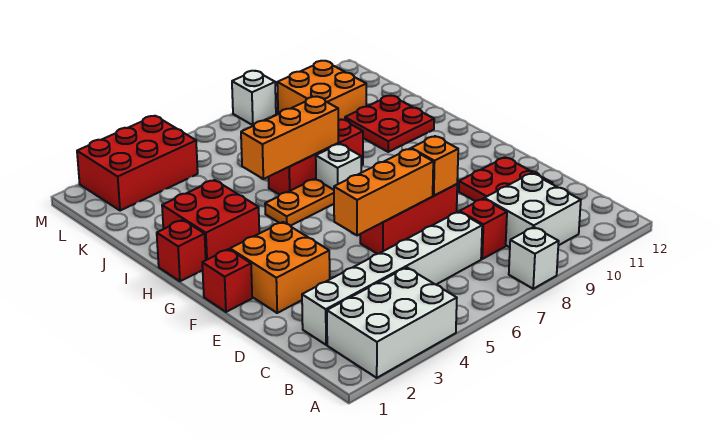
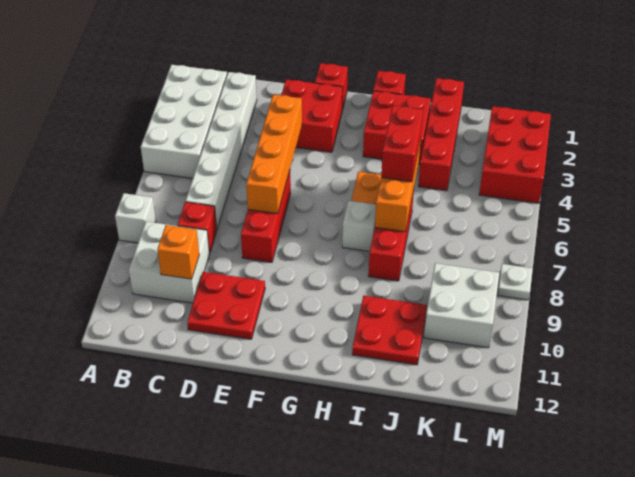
white 2x3 brick [327,267,457,378] -> white 2x4 brick [141,65,227,178]
orange 2x2 brick [230,222,330,313] -> red 2x2 brick [281,80,343,152]
orange 1x3 brick [334,149,433,235] -> orange 1x4 brick [246,95,302,214]
orange 1x1 brick [411,136,458,196] -> orange 1x1 brick moved to [157,225,199,279]
none -> red 1x2 brick [381,106,423,182]
none -> red 1x4 brick [418,78,464,191]
orange 2x2 brick [277,61,366,120] -> white 2x2 brick [424,263,499,348]
white 1x1 brick [232,71,276,125] -> white 1x1 plate [497,264,533,300]

